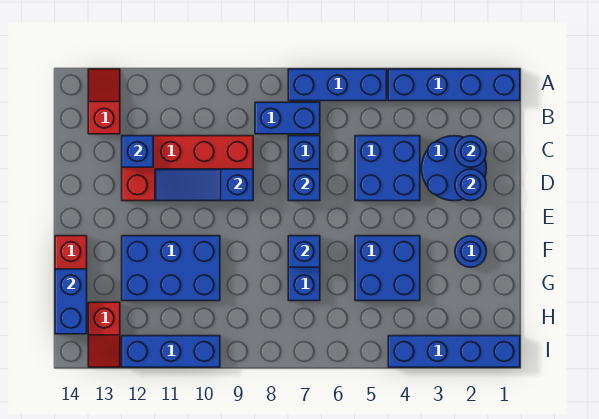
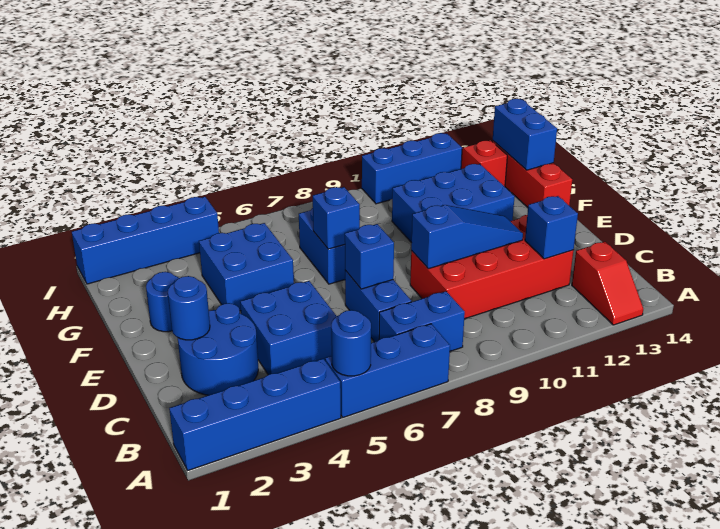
blue 1x1 round brick [455,136,486,167] -> blue 1x1 round brick moved to [331,310,371,376]

